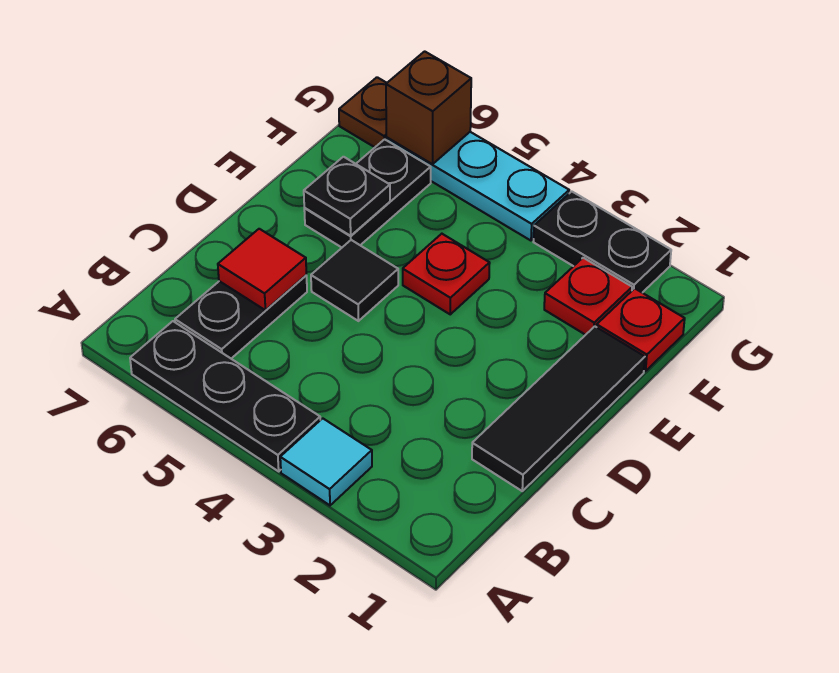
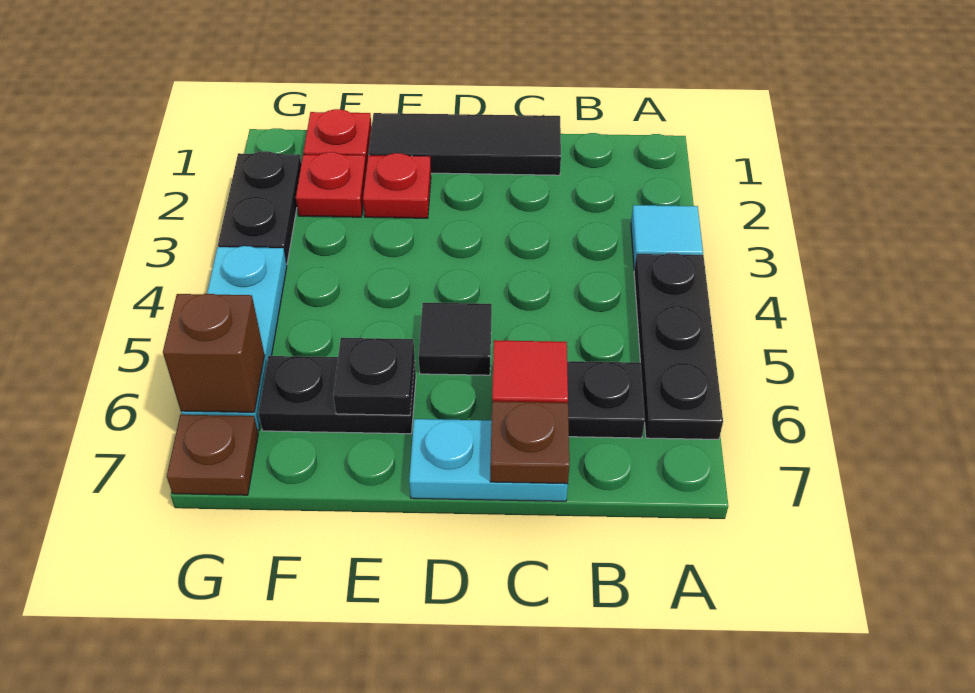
none -> cyan 1x2 plate [409,419,568,501]
none -> brown 1x1 plate [490,401,569,484]
red 1x1 plate [403,234,490,314] -> red 1x1 plate moved to [363,153,431,218]

